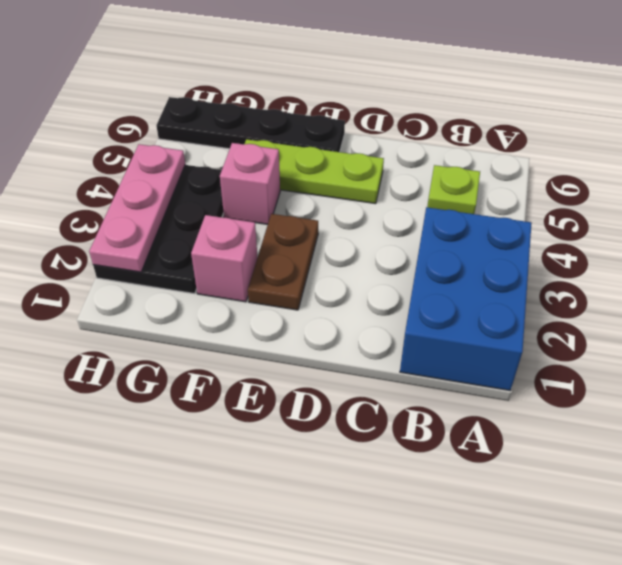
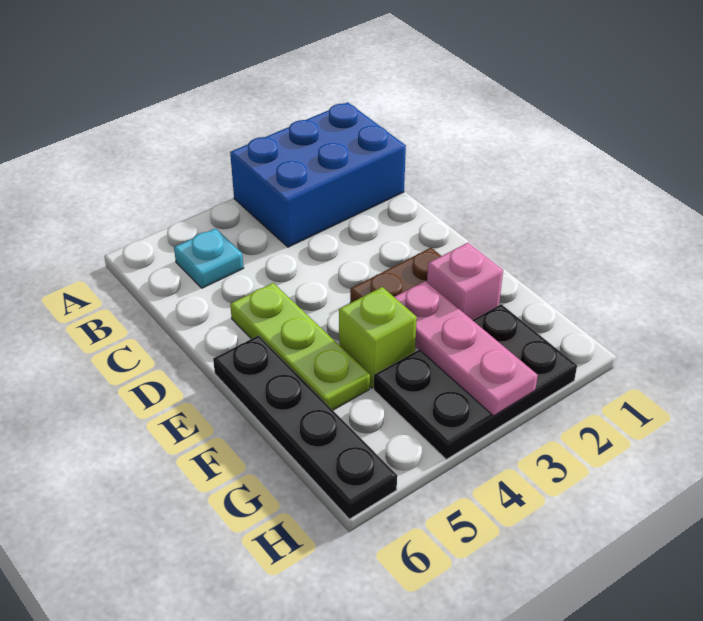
lime 1x1 plate [427,165,480,214] -> cyan 1x1 plate [174,228,244,288]
pink 1x1 brick [220,143,280,224] -> lime 1x1 brick [339,287,417,388]
pink 1x3 plate [89,144,185,272] -> pink 1x3 plate turned to [395,281,538,416]

